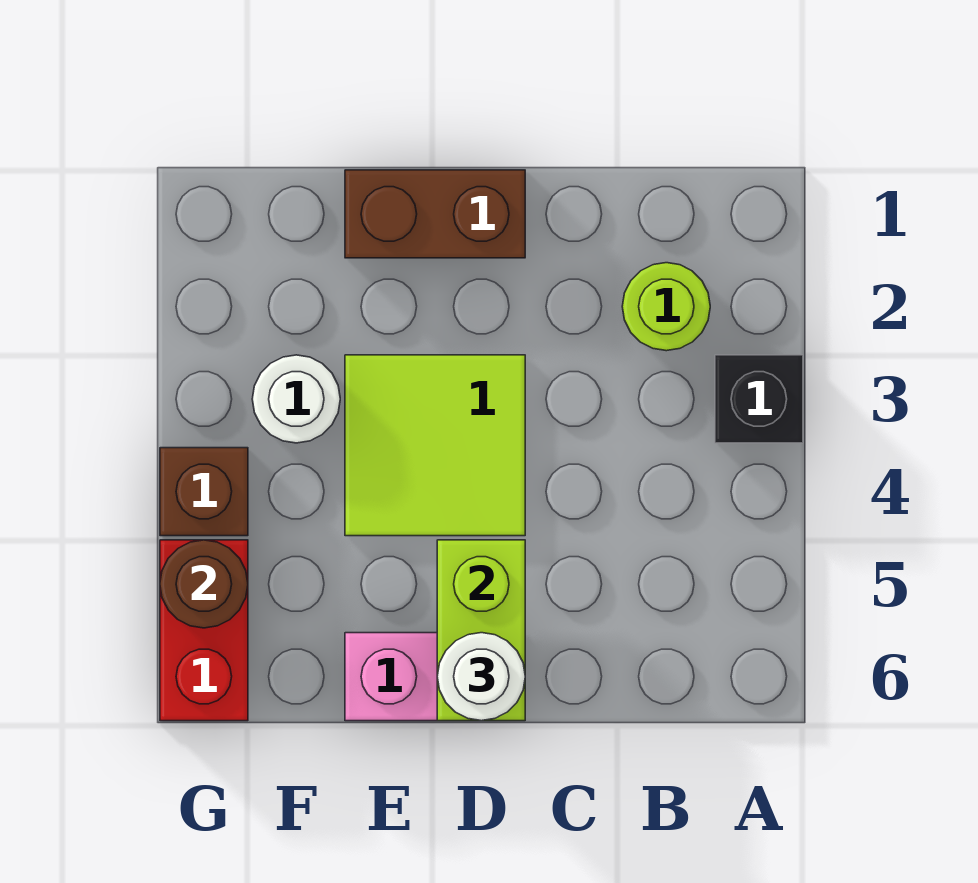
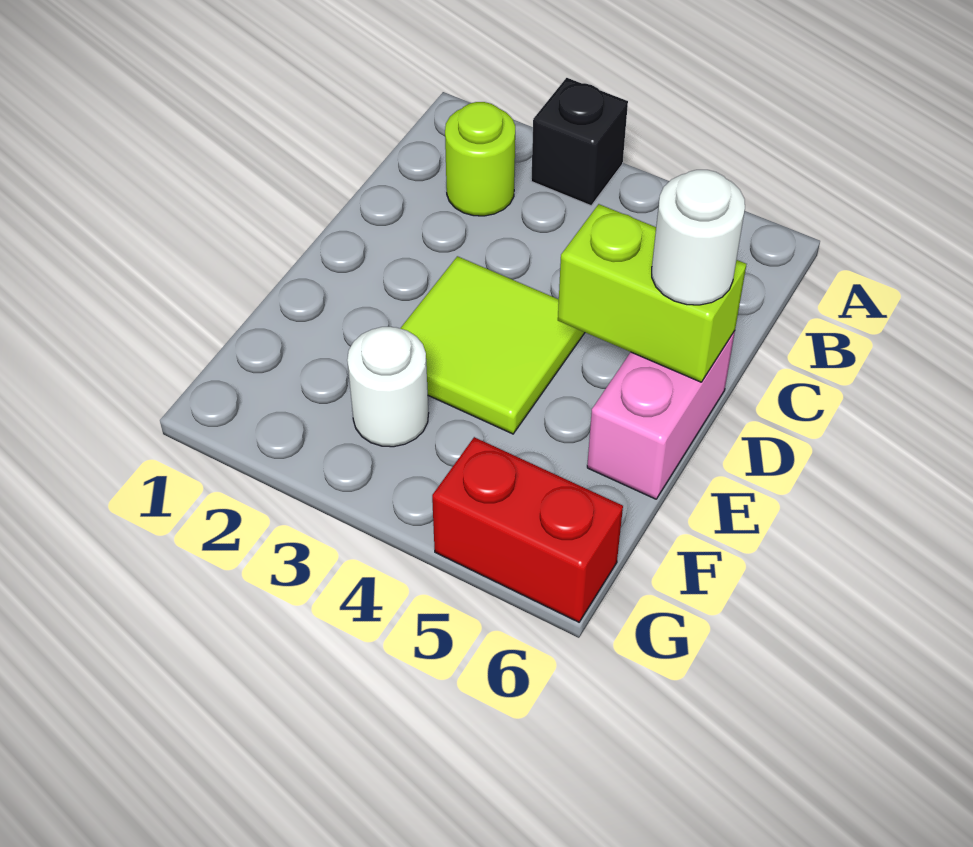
brown 1x2 brick [345,170,525,258] -> none
brown 1x1 brick [160,448,248,536] -> none
brown 1x1 round brick [160,540,248,628] -> none

